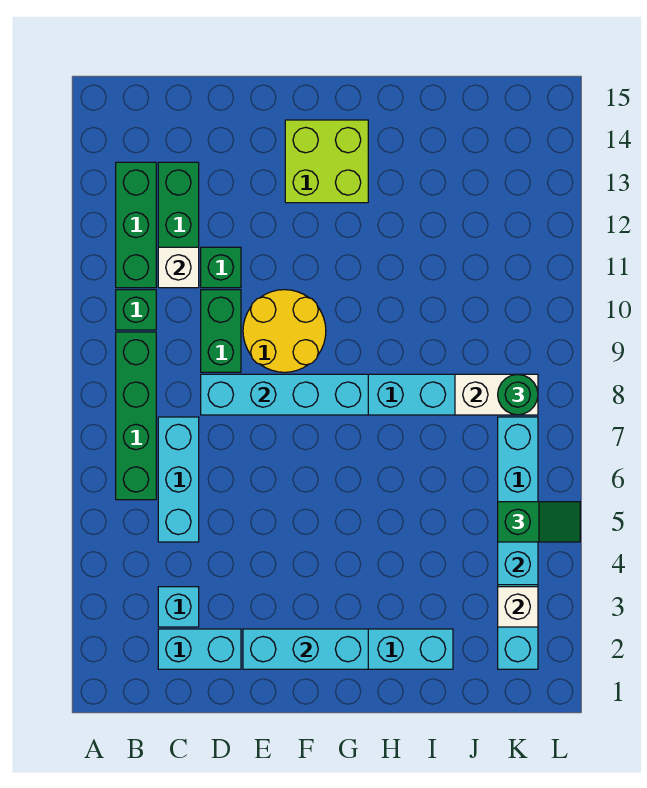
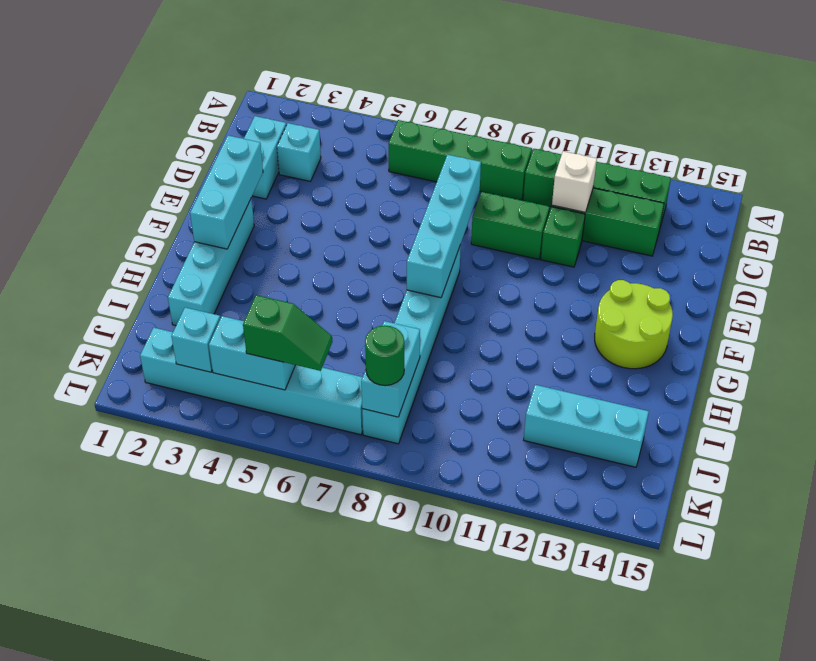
cyan 1x3 brick [158,417,199,542] -> cyan 1x3 brick moved to [524,385,649,467]
yellow 2x2 round brick [243,290,326,372] -> none
lime 2x2 brick [285,120,368,203] -> lime 2x2 round brick [595,280,673,369]
white 1x2 brick [455,374,538,415] -> cyan 1x2 brick [361,321,420,417]
white 1x1 brick [498,587,538,627] -> cyan 1x1 brick [171,307,220,372]
green 1x2 slope [498,502,580,542] -> green 1x2 slope turned to [243,295,333,371]

